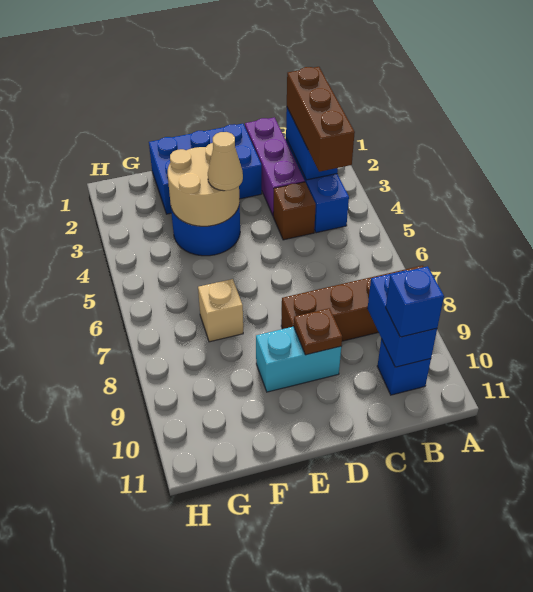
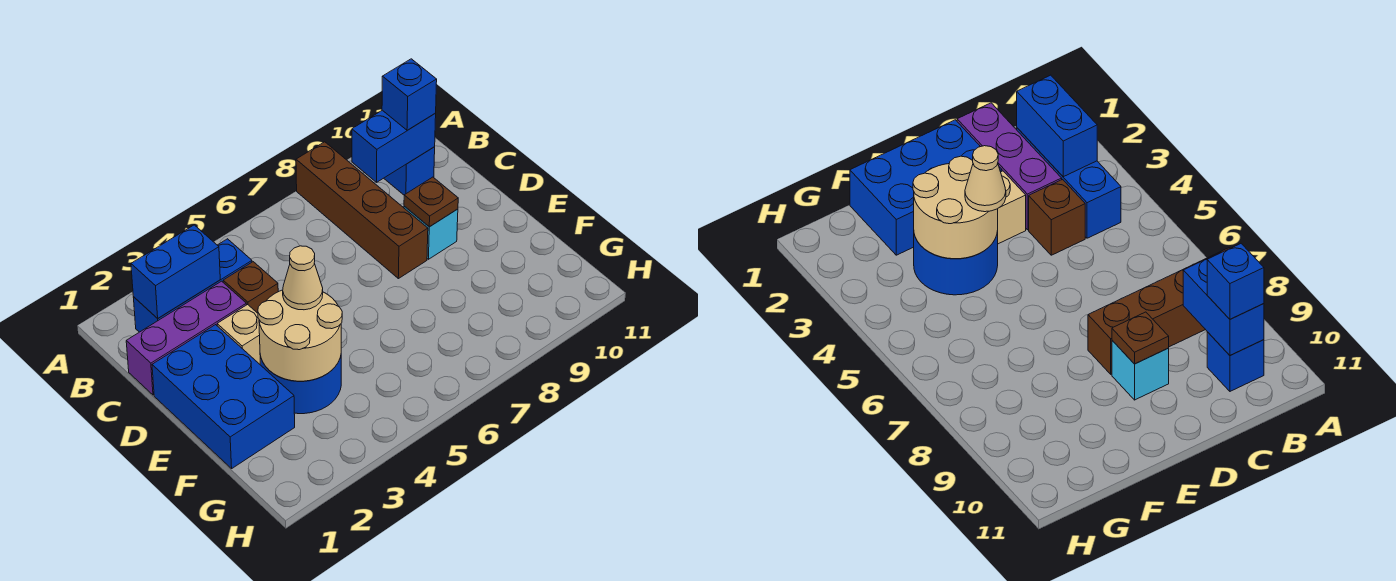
brown 1x3 brick [287,67,355,172] -> none
cyan 1x2 brick [256,327,341,392] -> cyan 1x1 brick [404,206,458,259]
tan 1x1 brick [198,279,243,342] -> tan 1x1 brick moved to [217,305,260,364]

